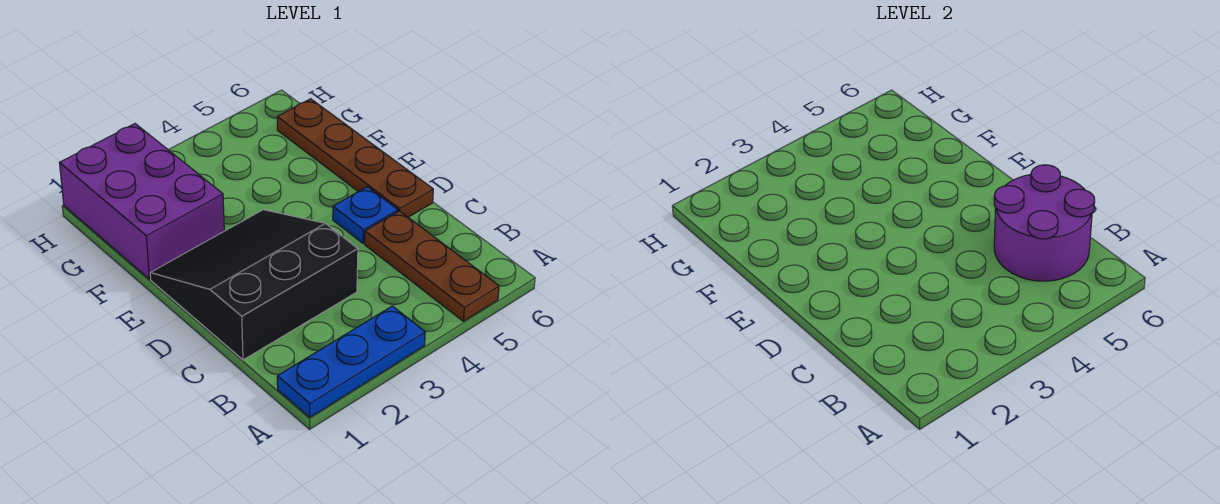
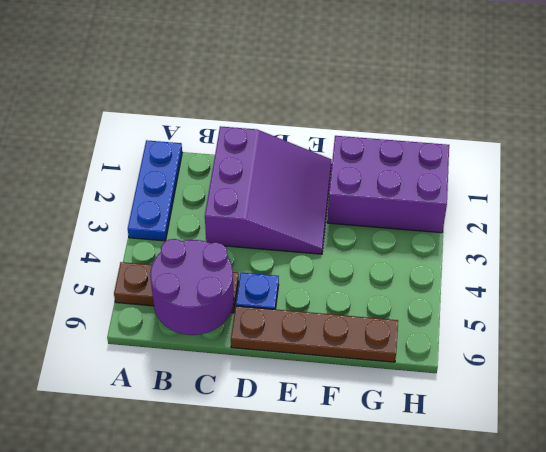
black 3x3 slope [150,210,358,360] -> purple 3x3 slope [205,126,332,254]

